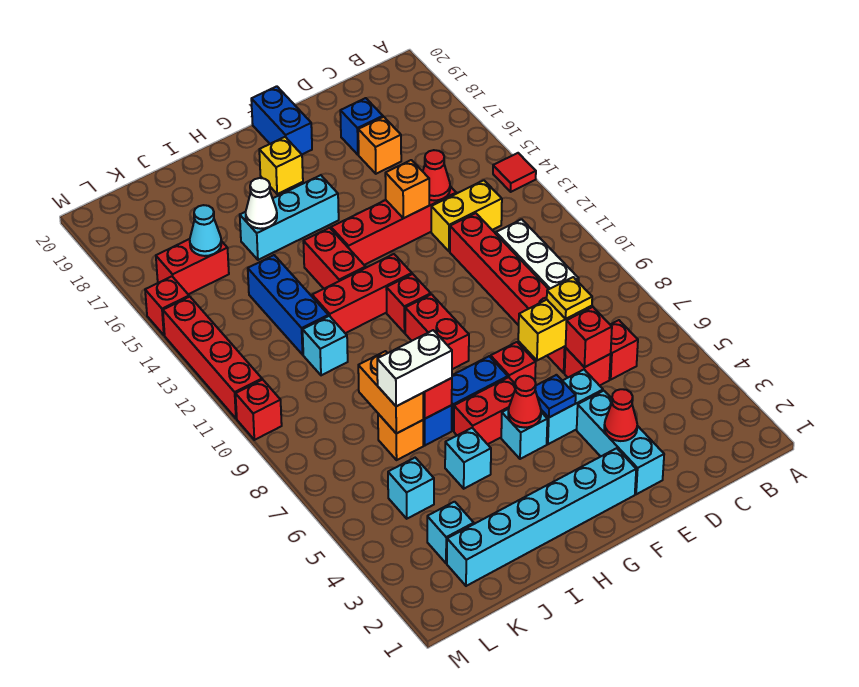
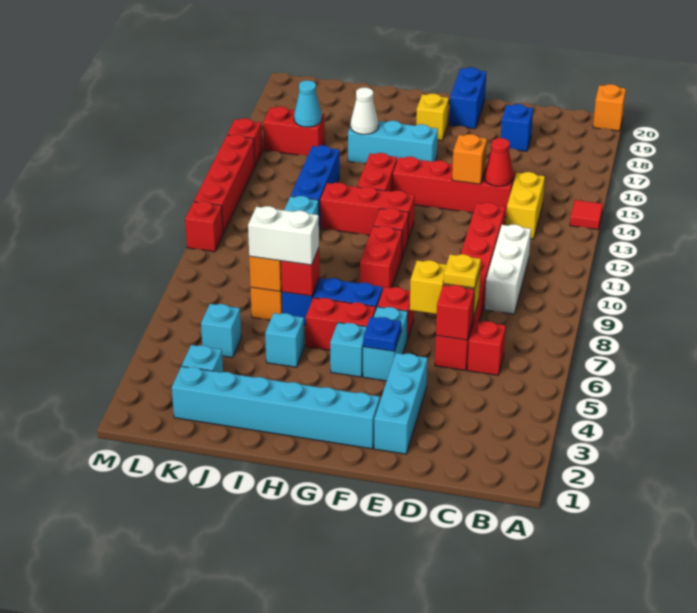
yellow 1x2 brick [431,180,502,251] -> yellow 1x2 brick turned to [506,172,545,239]
orange 1x1 brick [358,117,401,174] -> orange 1x1 brick moved to [593,84,626,131]
red 1x1 cone [604,389,637,441] -> none
cyan 1x2 brick [541,370,603,444] -> cyan 1x2 brick turned to [363,307,408,381]
red 1x1 cone [508,376,541,428] -> none

